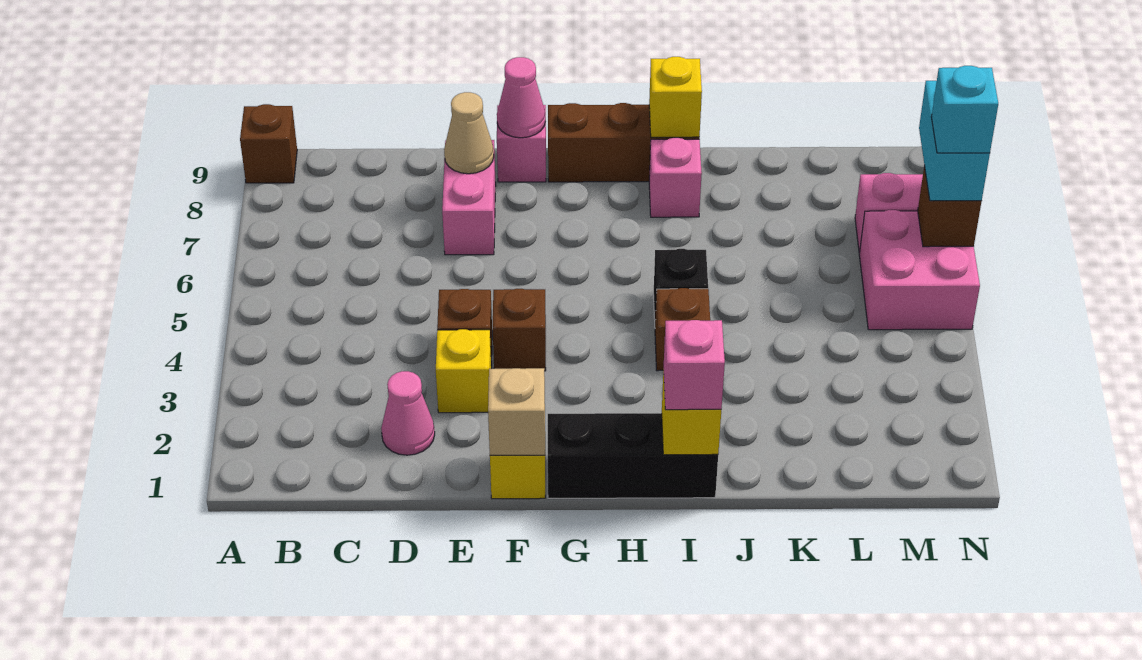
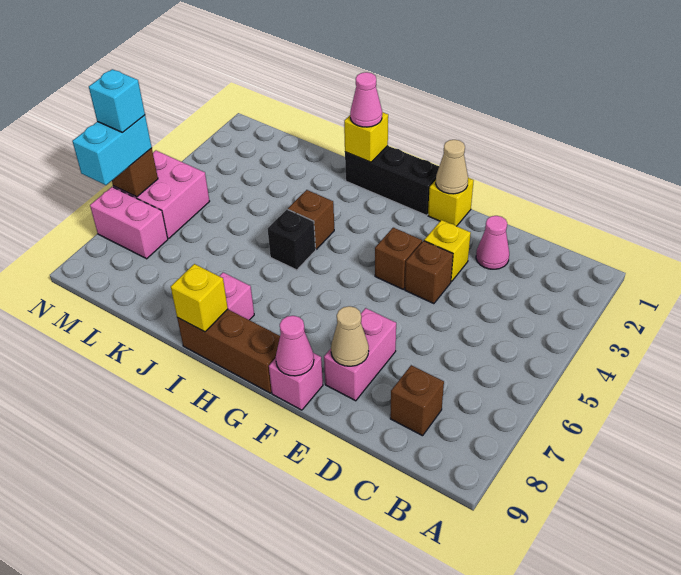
brown 1x1 brick [240,104,297,183] -> brown 1x1 brick moved to [390,365,444,436]
tan 1x1 brick [488,368,545,455] -> tan 1x1 cone [436,140,468,194]
pink 1x1 brick [664,320,725,410] -> pink 1x1 cone [350,72,382,127]

